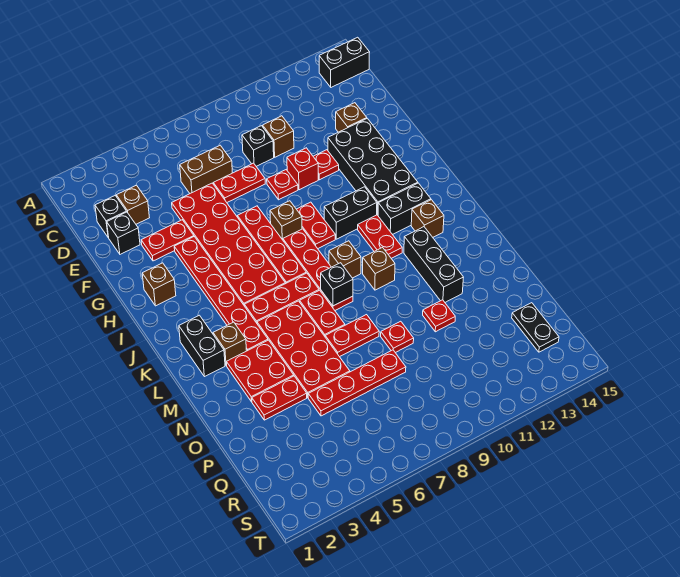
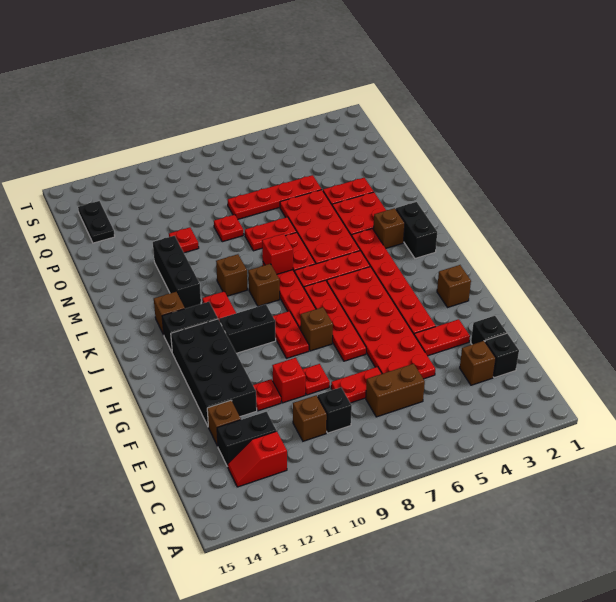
black 1x2 brick [319,37,370,87] -> black 1x2 brick moved to [217,412,276,466]
none -> red 1x2 slope [227,431,287,487]
black 1x1 brick [321,263,353,306] -> red 1x1 brick [262,234,293,274]

